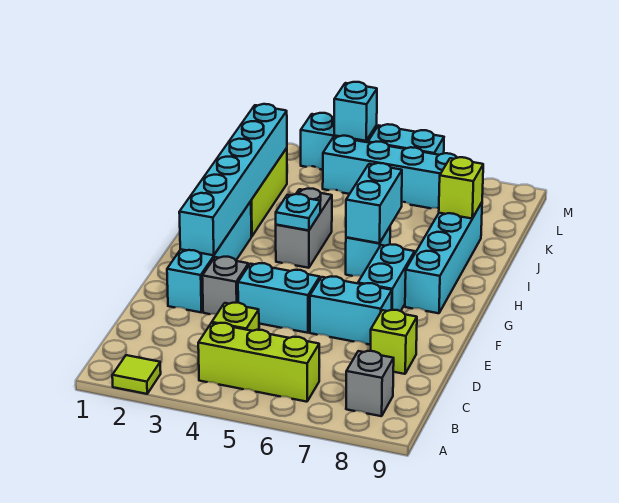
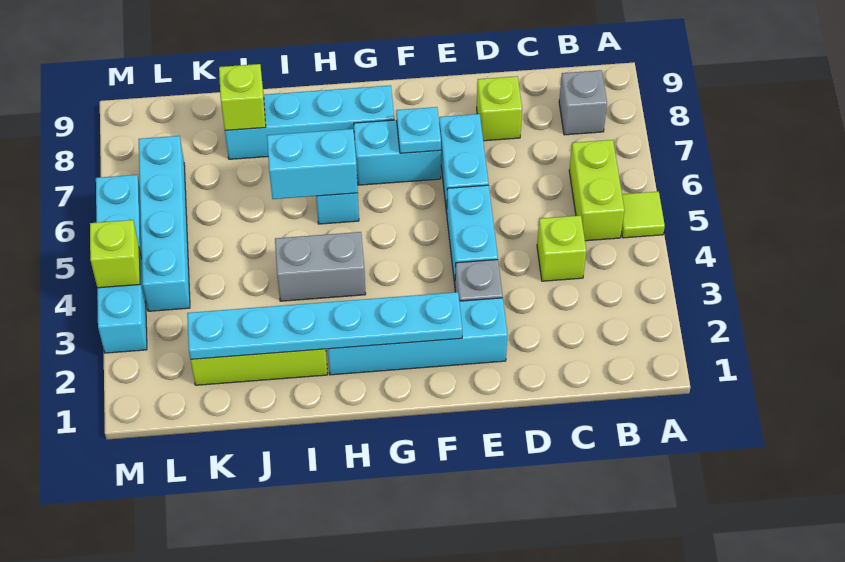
lime 1x1 tile [112,355,161,394] -> lime 1x1 tile moved to [622,191,665,238]
lime 1x3 brick [198,323,319,402] -> lime 1x2 brick [569,140,624,241]
cyan 1x6 brick [179,104,287,255] -> cyan 1x6 plate [187,292,462,359]
cyan 1x1 plate [276,194,320,231] -> cyan 1x1 plate moved to [396,107,441,153]
cyan 1x1 brick [334,82,377,141] -> lime 1x1 brick [90,220,140,288]

